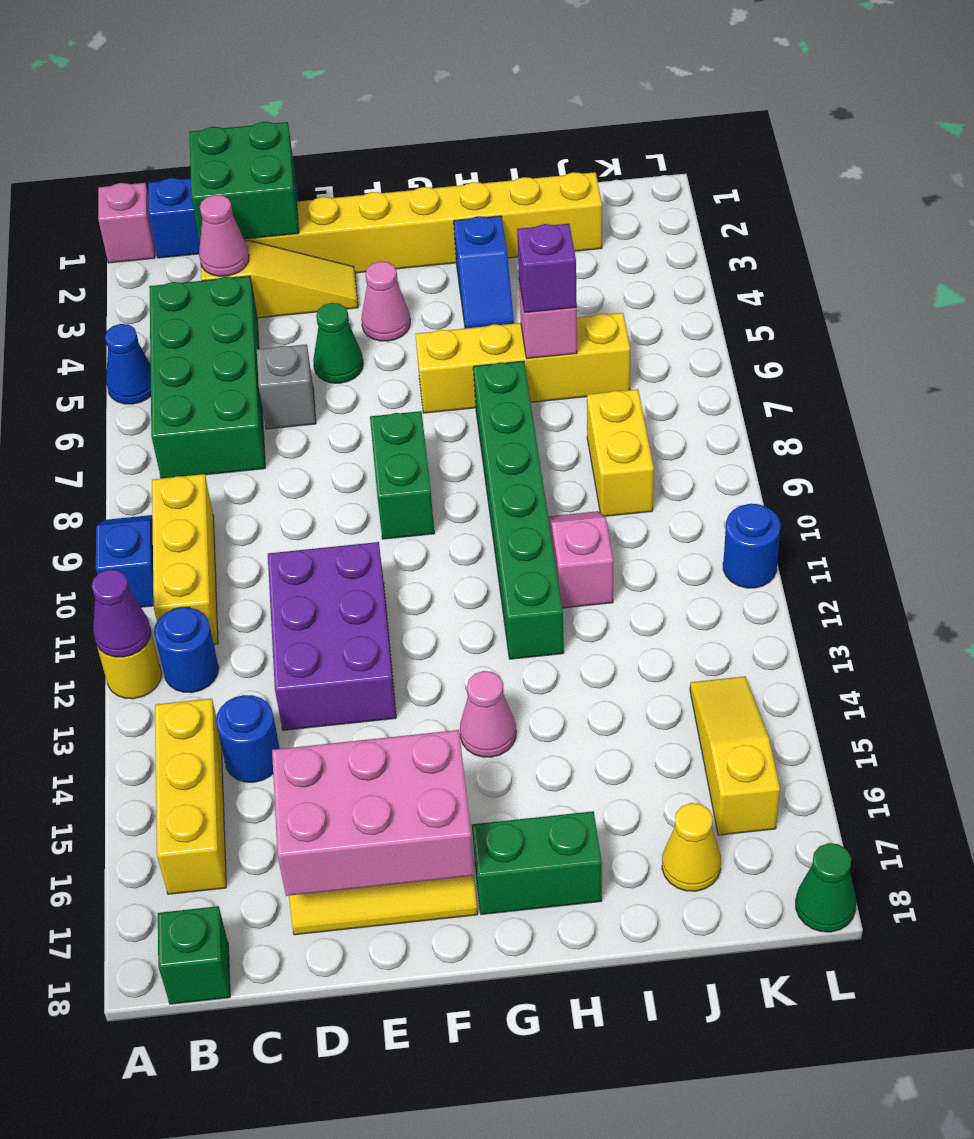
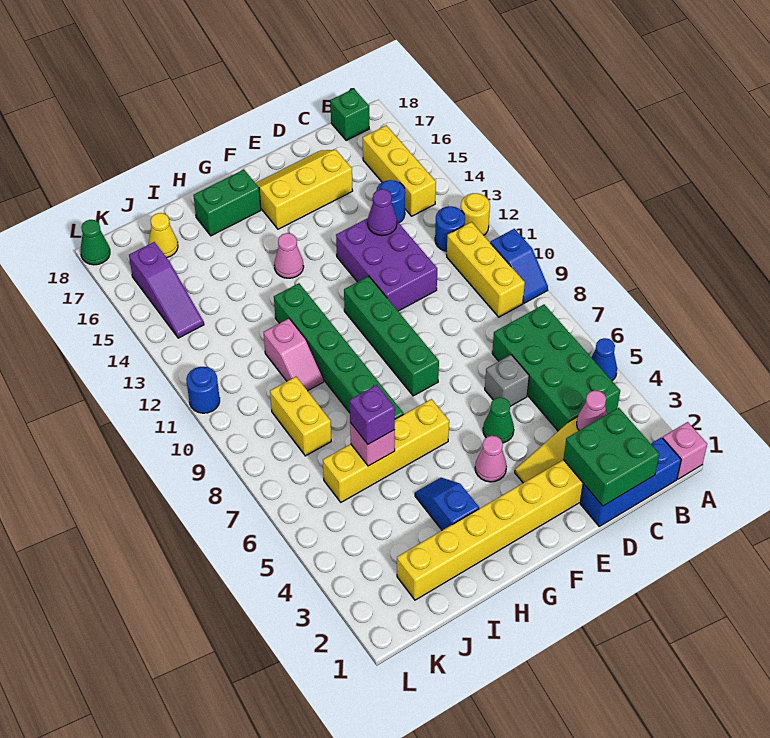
purple 1x1 cone [91,570,151,657] -> purple 1x1 cone moved to [368,189,397,236]
pink 2x3 brick [272,730,474,896] -> none
green 1x2 brick [370,411,434,539] -> green 1x4 brick [344,276,439,396]
yellow 1x3 slope [690,677,780,835] -> purple 1x3 slope [129,242,204,338]

